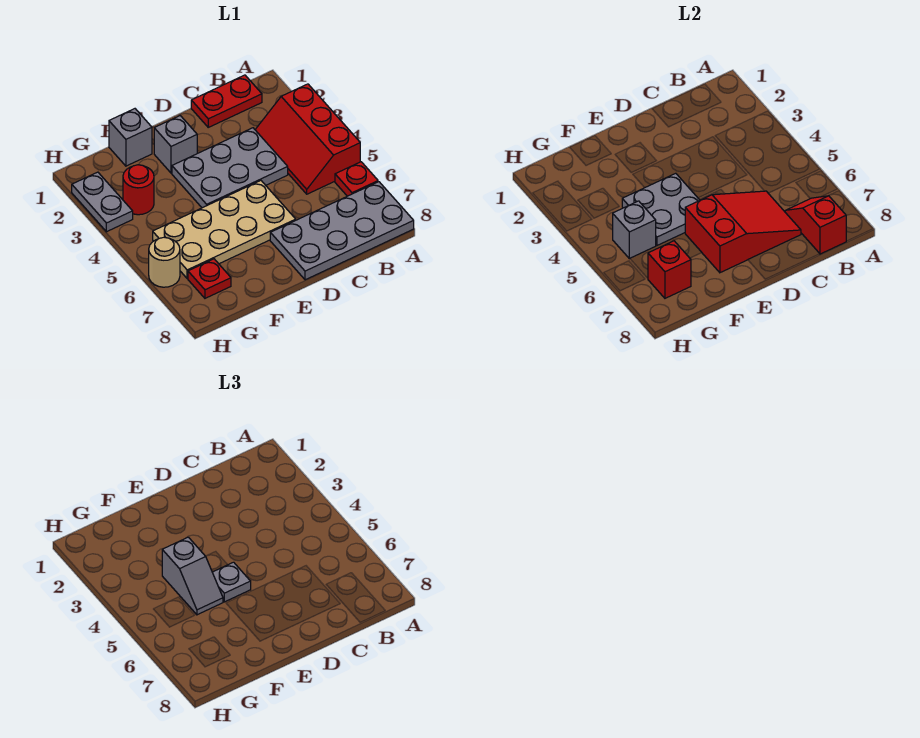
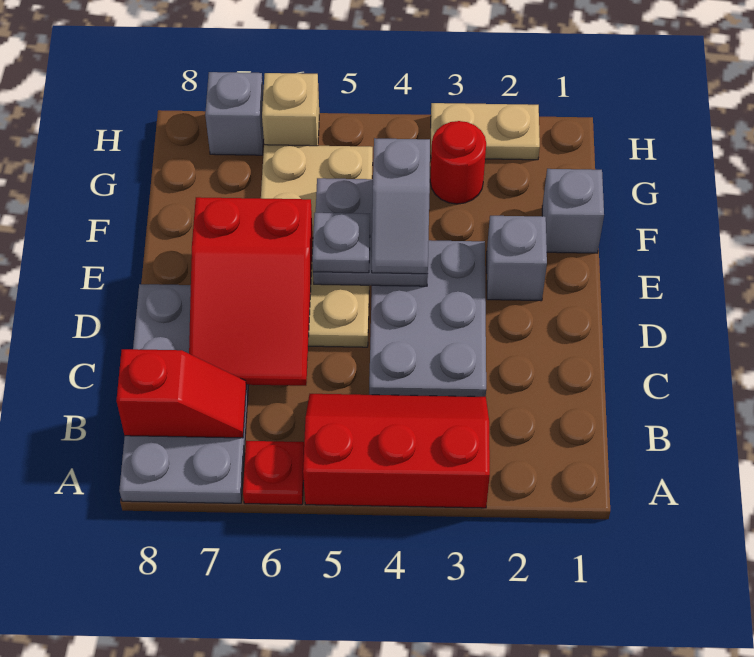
red 1x2 plate [191,75,262,127] -> none
grey 1x2 slope [162,537,223,615] -> grey 1x2 slope turned to [372,138,430,274]
grey 1x1 brick [613,201,656,259] -> grey 1x1 brick moved to [205,72,264,155]
red 1x1 plate [188,259,231,298] -> none
red 1x1 brick [648,241,691,298] -> none
grey 1x2 plate [72,172,133,232] -> tan 1x2 plate [431,103,540,160]
tan 1x1 round brick [149,237,180,287] -> tan 1x1 brick [262,73,319,146]

